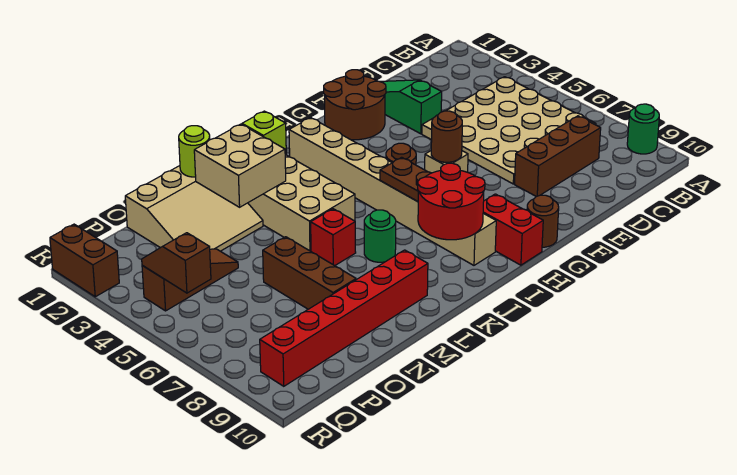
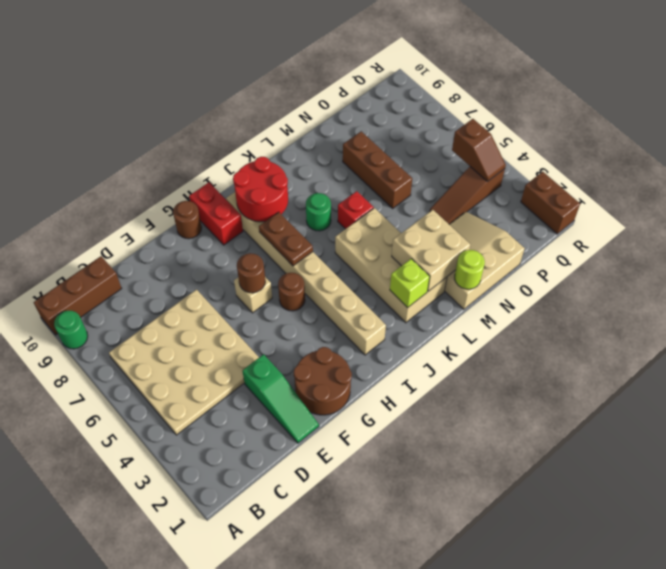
brown 1x3 brick [515,116,601,197] -> brown 1x3 brick moved to [34,256,122,335]
red 1x6 brick [260,250,428,386] -> none

